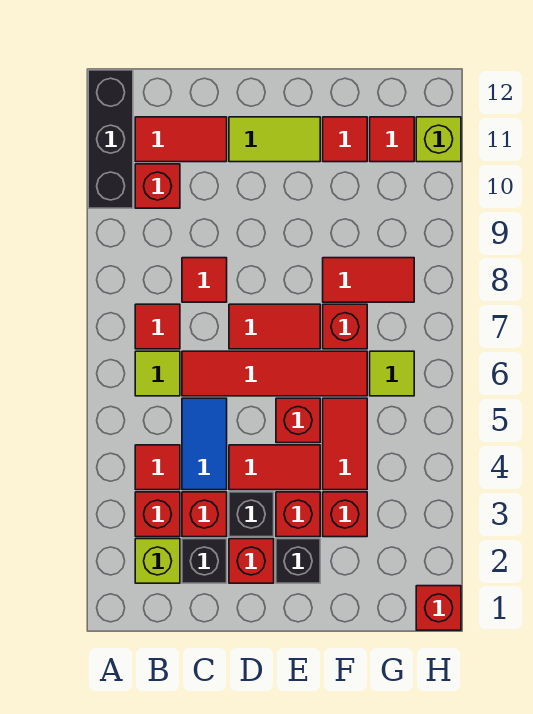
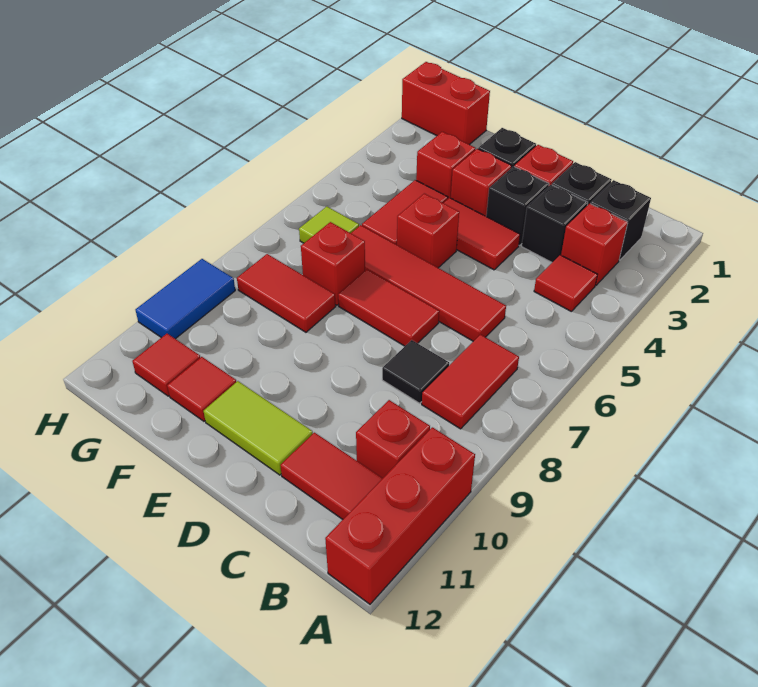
black 1x3 brick [88,70,133,208] -> red 1x3 brick [325,427,475,604]
lime 1x1 brick [135,539,180,583] -> black 1x1 brick [591,180,651,260]
lime 1x1 tile [135,351,180,396] -> none
red 1x1 tile [135,304,180,349] -> red 1x2 tile [422,335,519,429]
red 1x1 brick [182,492,227,537] -> black 1x1 brick [522,185,588,262]
blue 1x2 tile [182,398,227,490] -> blue 1x2 tile moved to [135,259,235,339]
red 1x1 tile [182,258,227,302] -> black 1x1 tile [382,340,449,403]
red 1x1 brick [416,586,461,630] -> red 1x2 brick [402,62,490,145]
lime 1x1 brick [416,117,461,162] -> none

